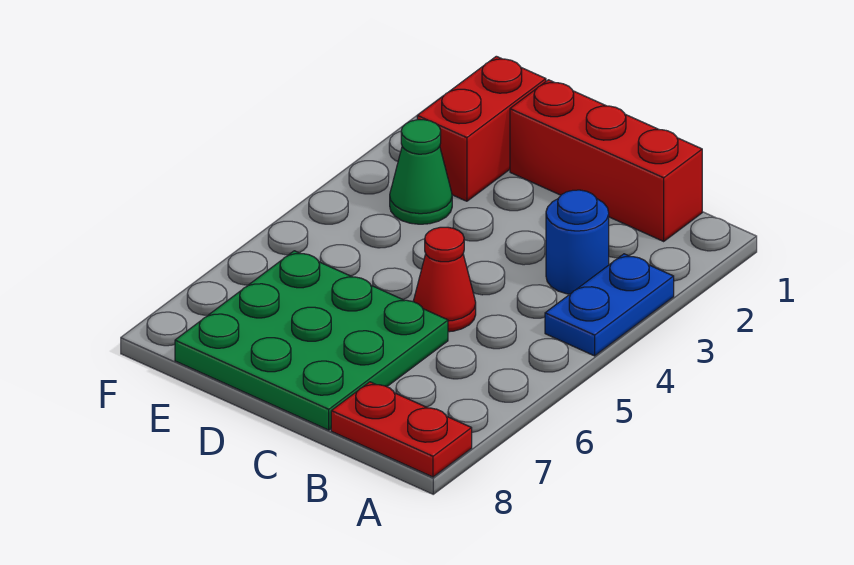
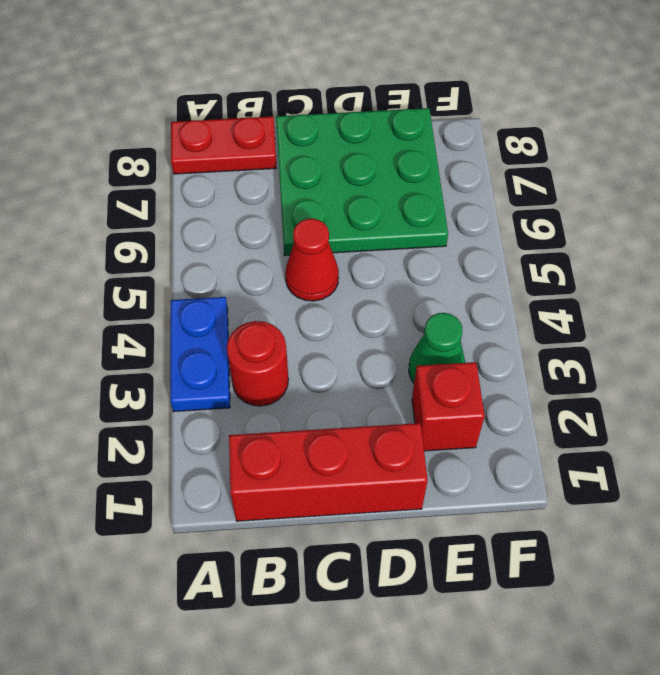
blue 1x1 round brick [546,190,609,294] -> red 1x1 round brick [227,321,288,406]
red 1x2 brick [417,56,546,201] -> red 1x1 brick [412,362,485,451]

